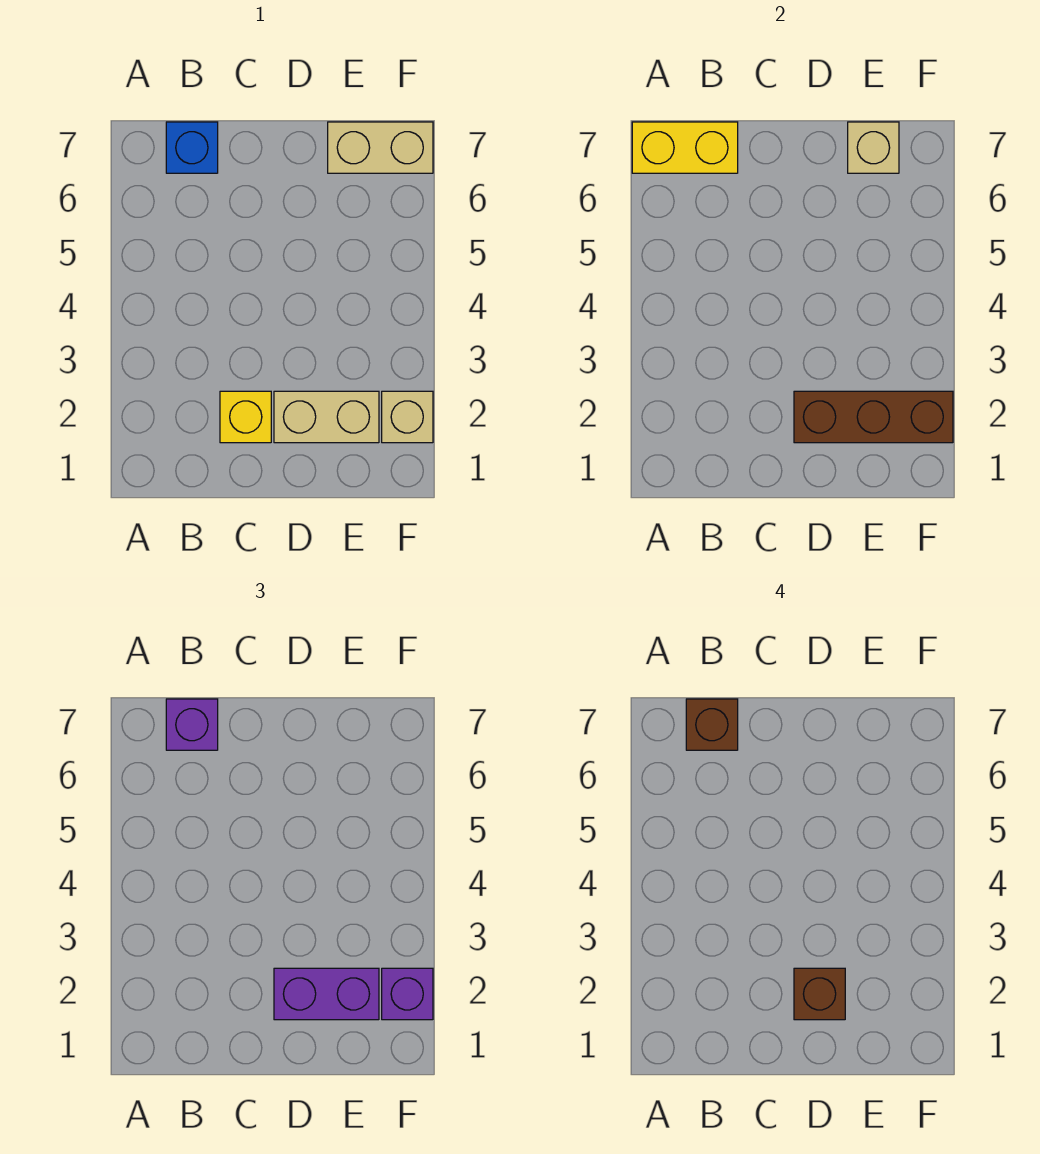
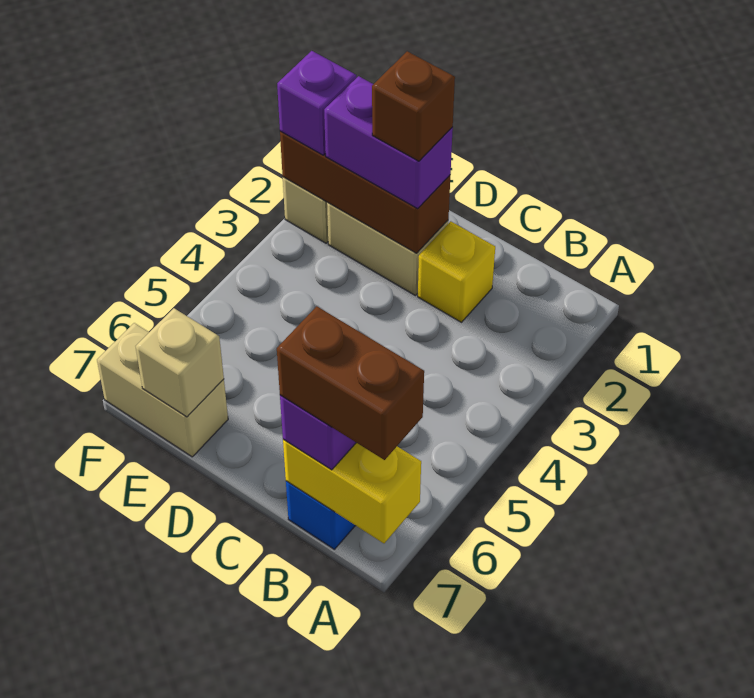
brown 1x1 brick [686,699,738,750] -> brown 1x2 brick [277,306,424,460]

